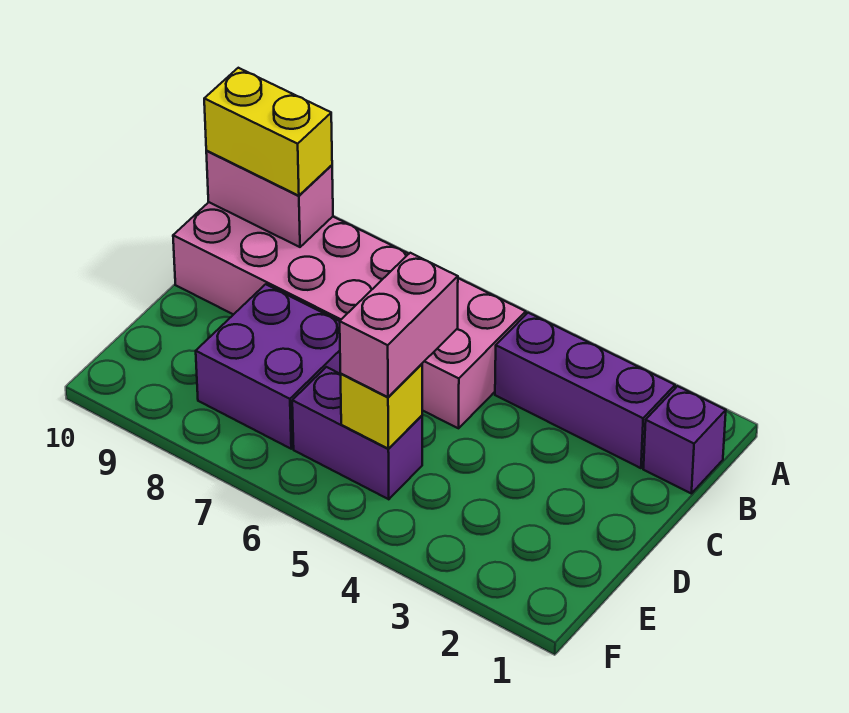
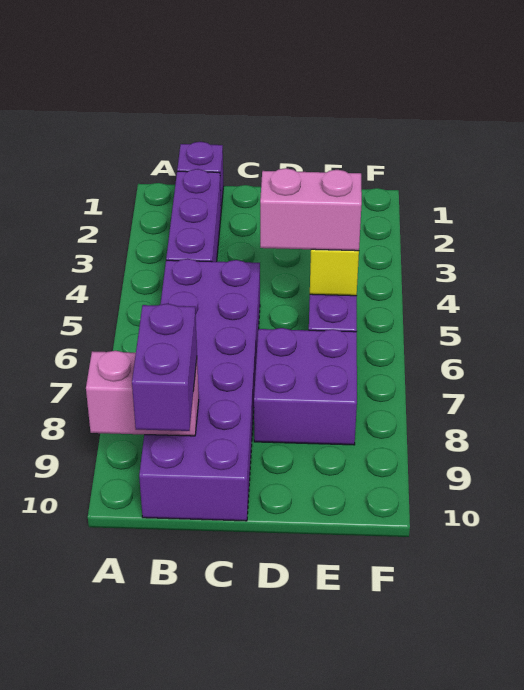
pink 2x6 brick [173,202,526,428] -> purple 2x6 brick [139,259,260,521]
pink 1x2 brick [206,151,333,247] -> pink 1x2 brick turned to [86,351,199,436]
yellow 1x2 brick [204,68,332,196] -> purple 1x2 brick [132,304,197,431]

